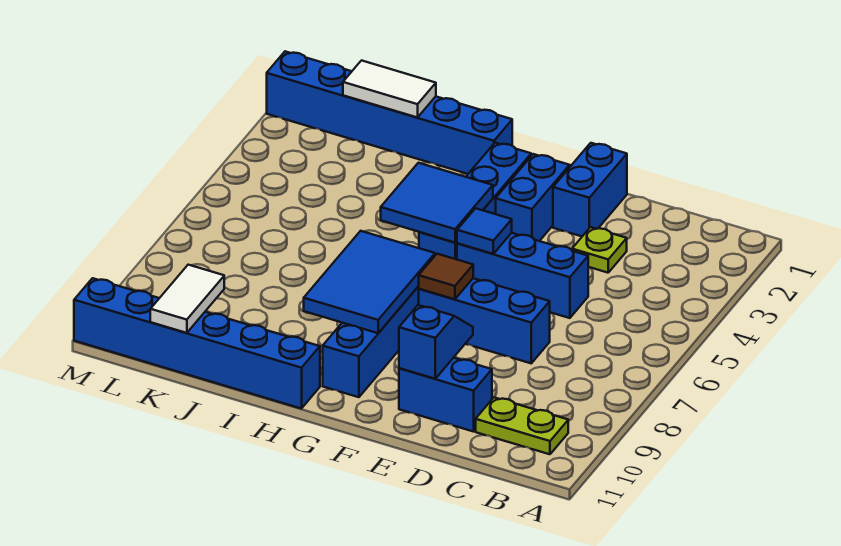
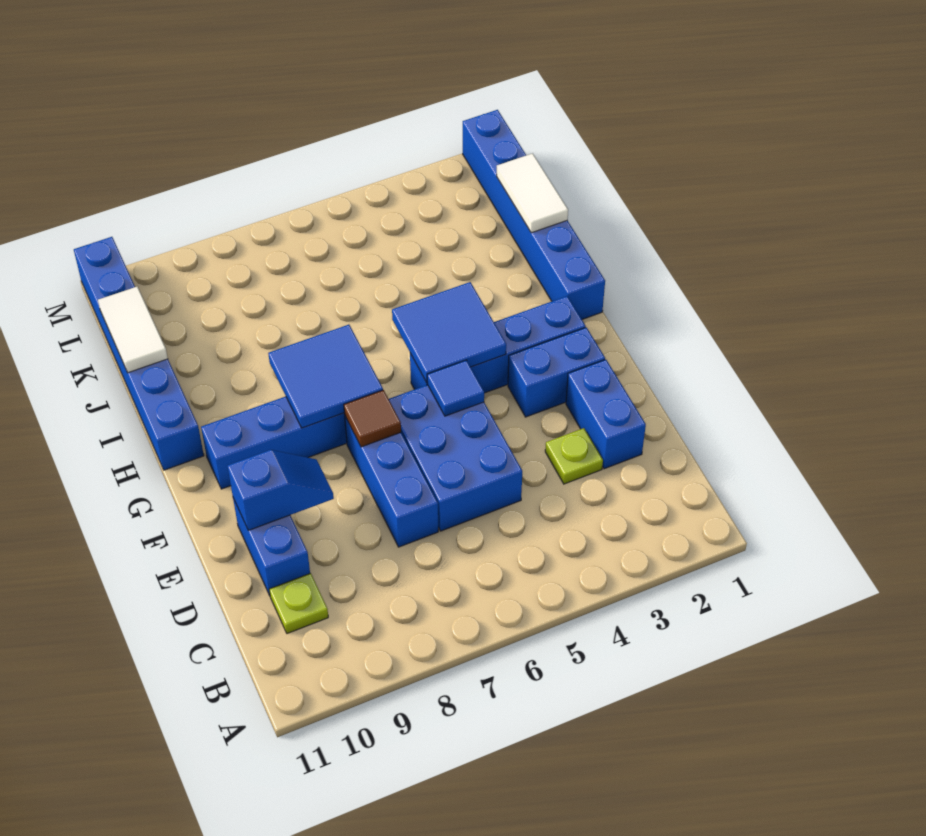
lime 1x2 plate [476,397,568,454] -> lime 1x1 plate [269,573,328,634]
blue 1x3 brick [457,233,588,318] -> blue 2x3 brick [389,385,522,531]
blue 1x2 brick [553,143,627,236] -> blue 1x2 brick turned to [566,360,646,469]
blue 2x3 tile [304,231,435,333] -> blue 2x2 tile [268,325,383,428]
white 1x2 tile [150,265,224,333] -> white 1x2 tile turned to [98,287,168,373]

